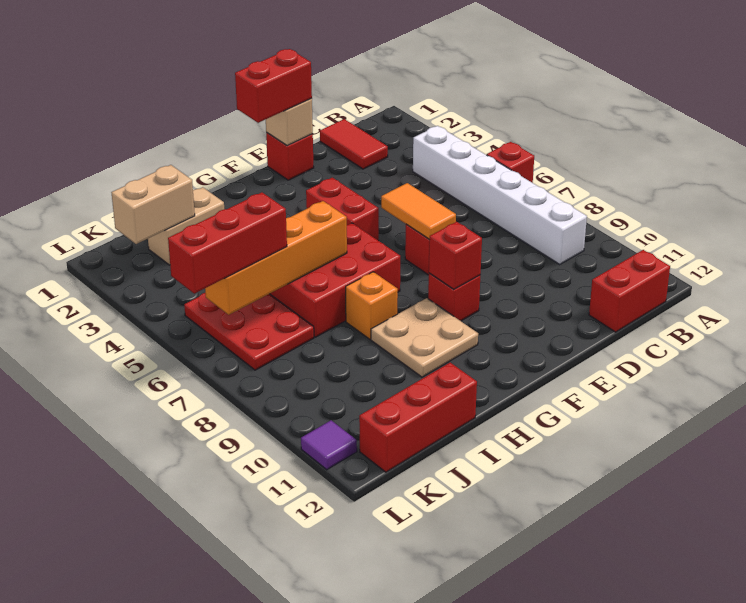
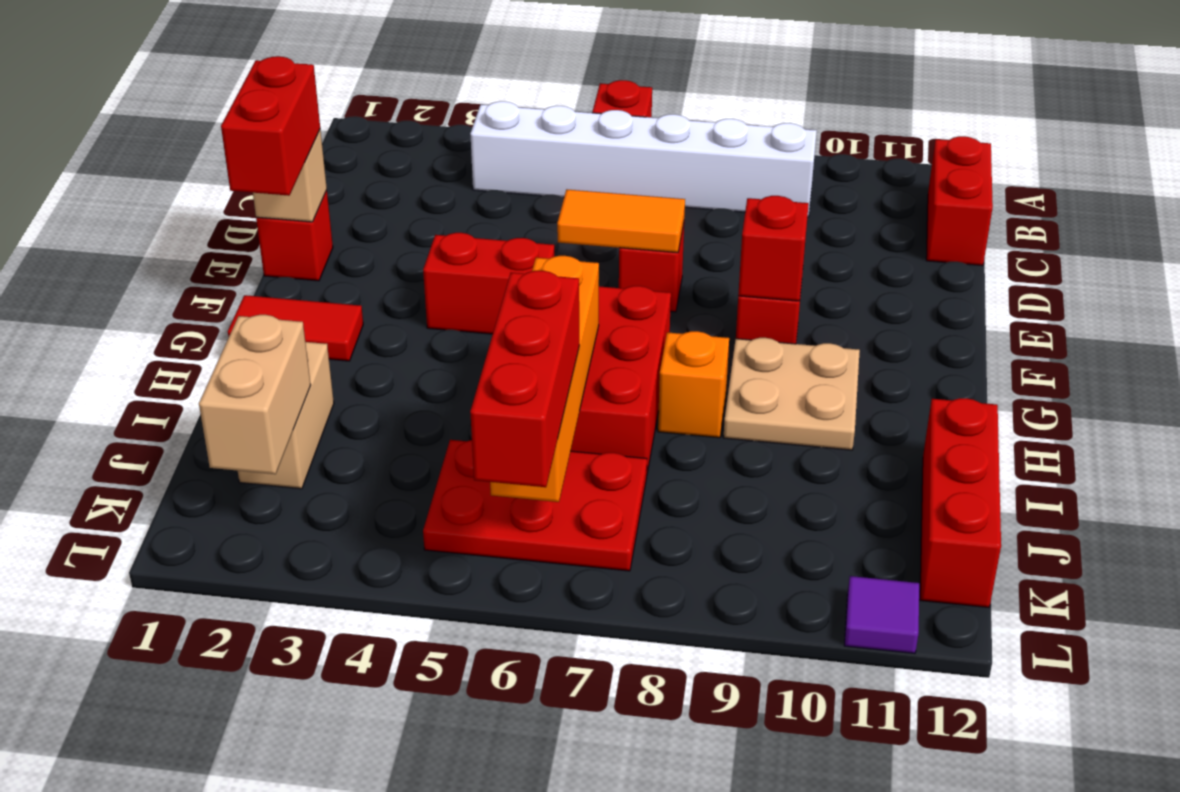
red 1x2 tile [320,119,388,169] -> red 1x2 tile moved to [228,295,363,361]

